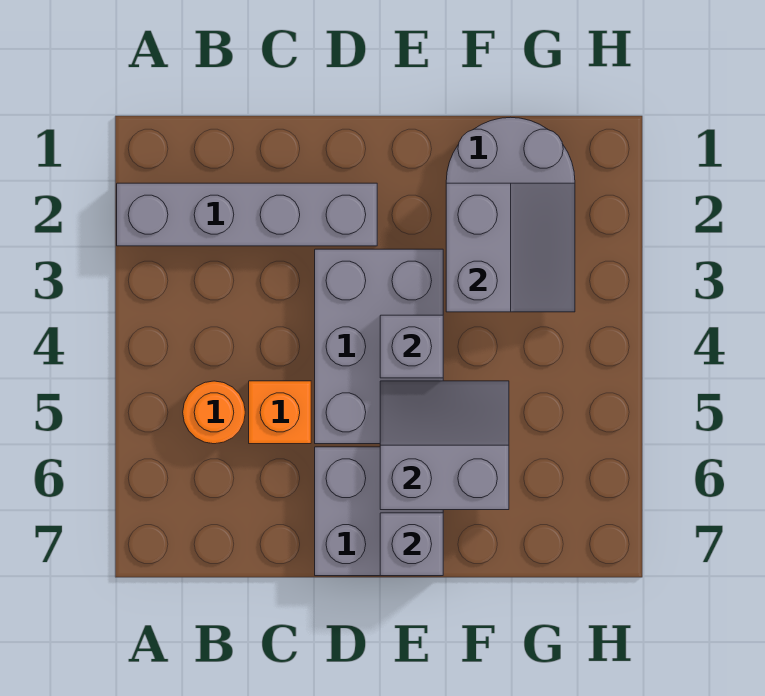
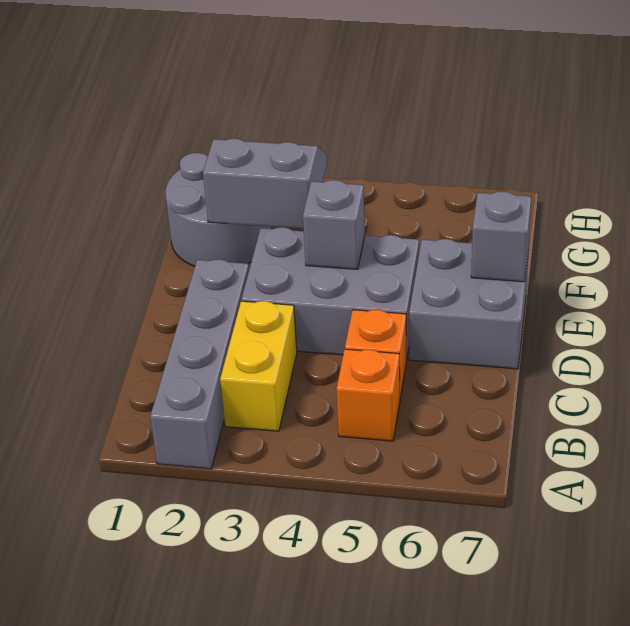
none -> yellow 1x2 brick [220,301,297,431]
orange 1x1 round brick [183,381,245,444] -> orange 1x1 brick [337,349,400,441]
grey 2x2 slope [380,381,509,510] -> none

